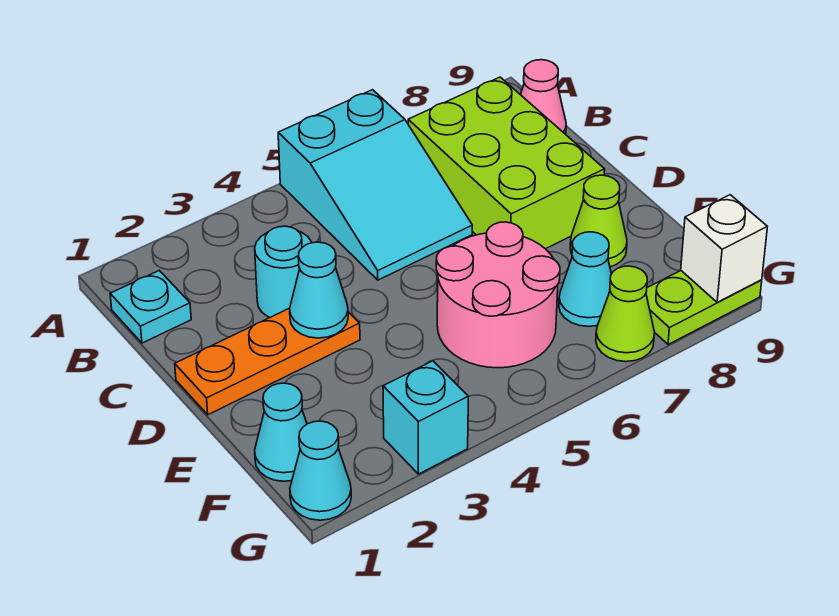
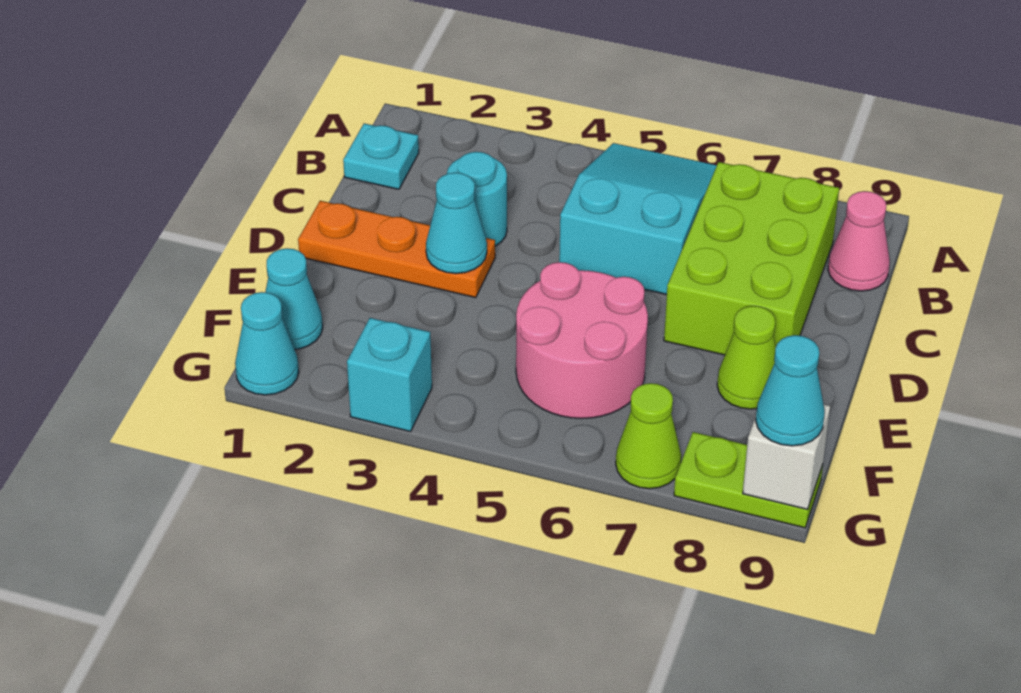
cyan 2x3 slope [278,90,472,280] -> cyan 2x3 slope turned to [559,143,717,294]
cyan 1x1 cone [559,232,611,327] -> cyan 1x1 cone moved to [756,335,825,446]

